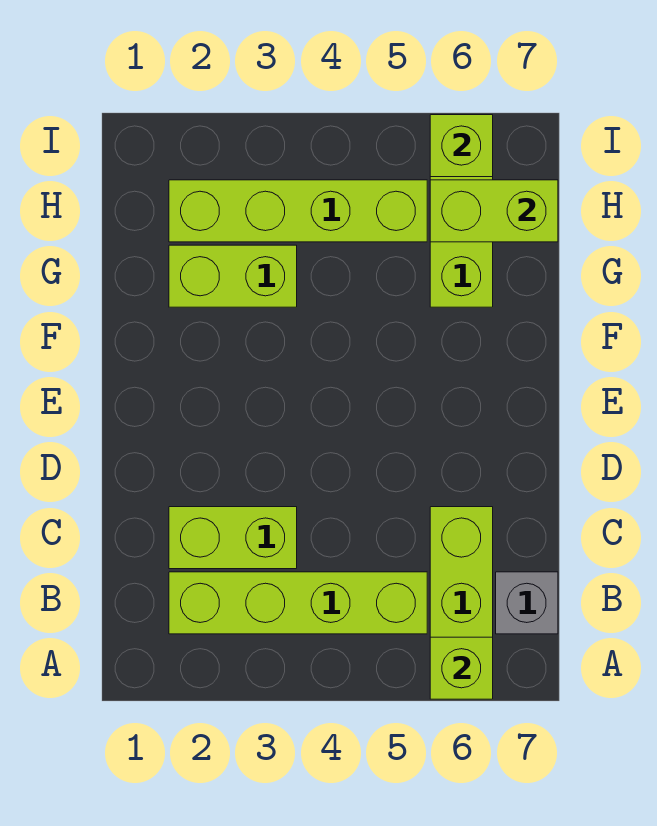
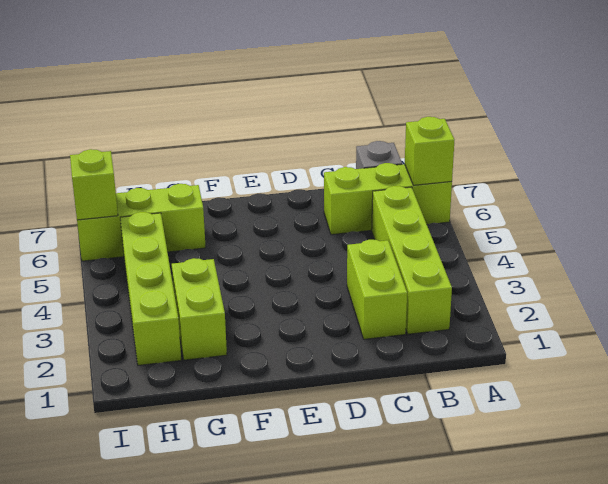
lime 1x2 brick [430,180,558,242] -> none

